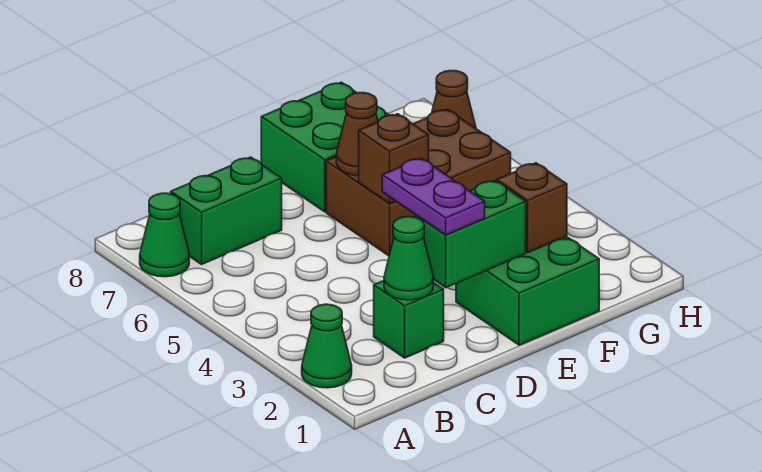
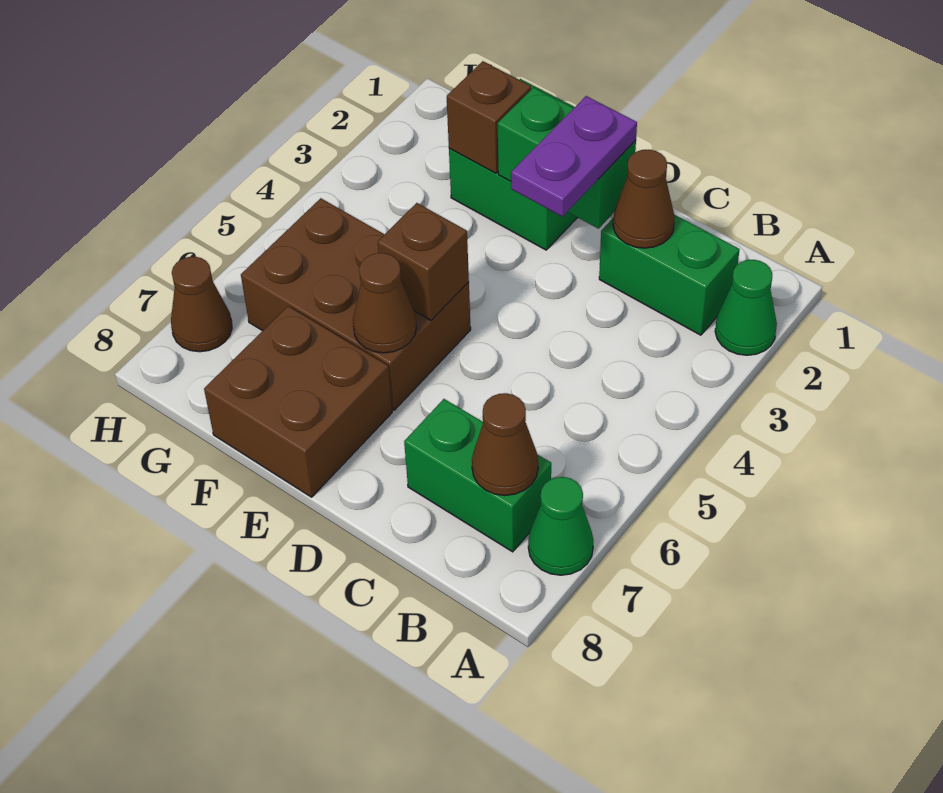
none -> brown 1x1 cone [472,393,538,495]
green 1x1 brick [374,281,444,358] -> green 1x2 brick [599,215,740,335]
green 1x1 cone [384,217,434,300] -> brown 1x1 cone [613,150,675,248]
green 2x2 brick [261,82,389,212] -> brown 2x2 brick [204,306,392,497]

